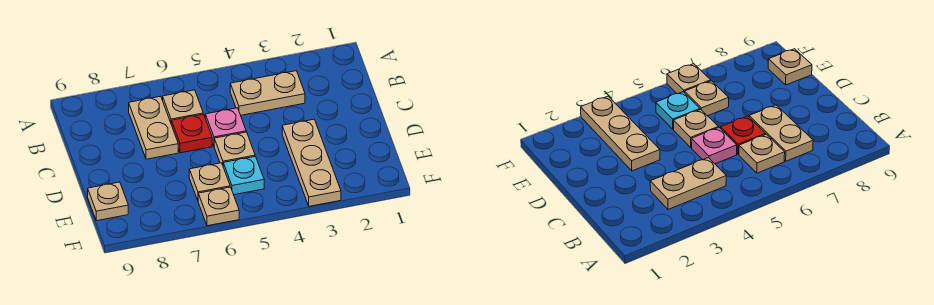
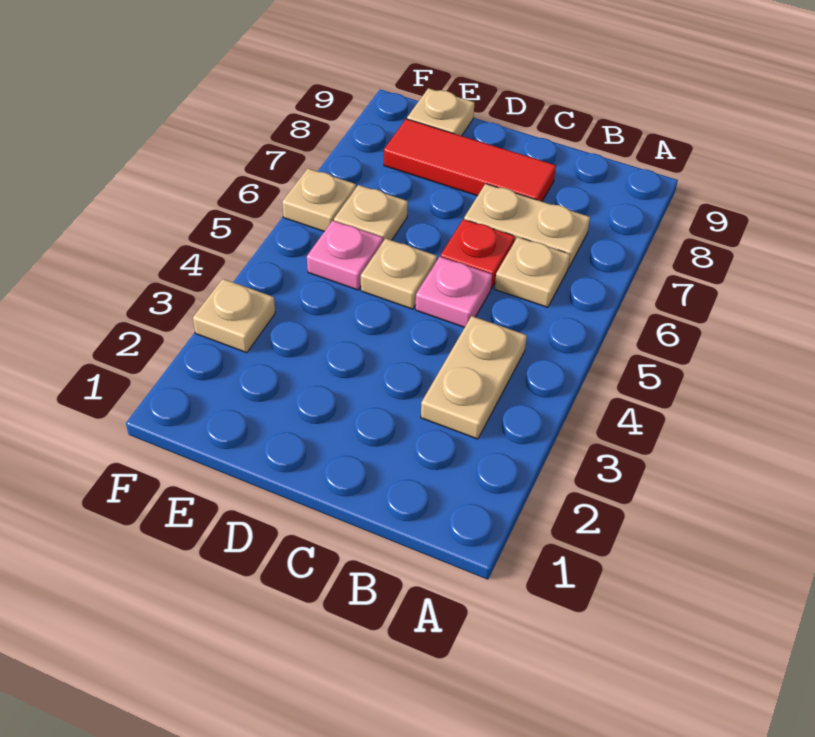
none -> red 1x3 tile [384,119,556,201]
tan 1x3 plate [282,119,341,206] -> tan 1x1 plate [193,279,275,353]
cyan 1x1 plate [223,156,264,195] -> pink 1x1 plate [307,221,383,290]

